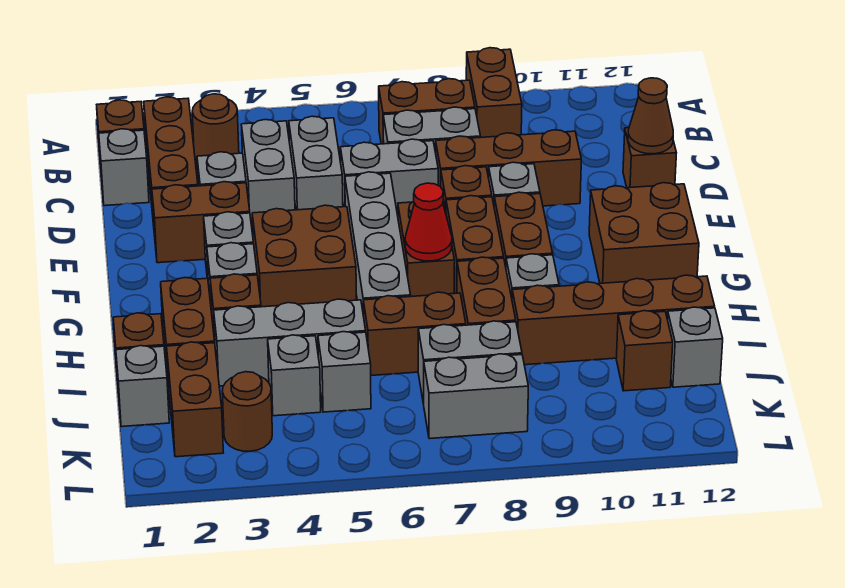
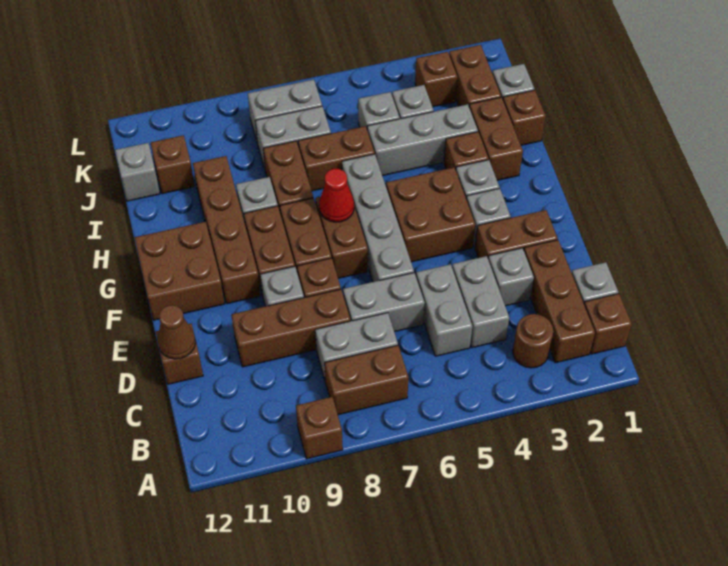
brown 1x2 brick [466,48,522,137] -> brown 1x1 brick [296,397,343,459]
brown 1x4 brick [512,275,715,365] -> brown 1x4 brick turned to [193,156,261,304]
brown 1x1 round brick [222,372,272,451] -> brown 1x1 brick [415,52,457,107]

